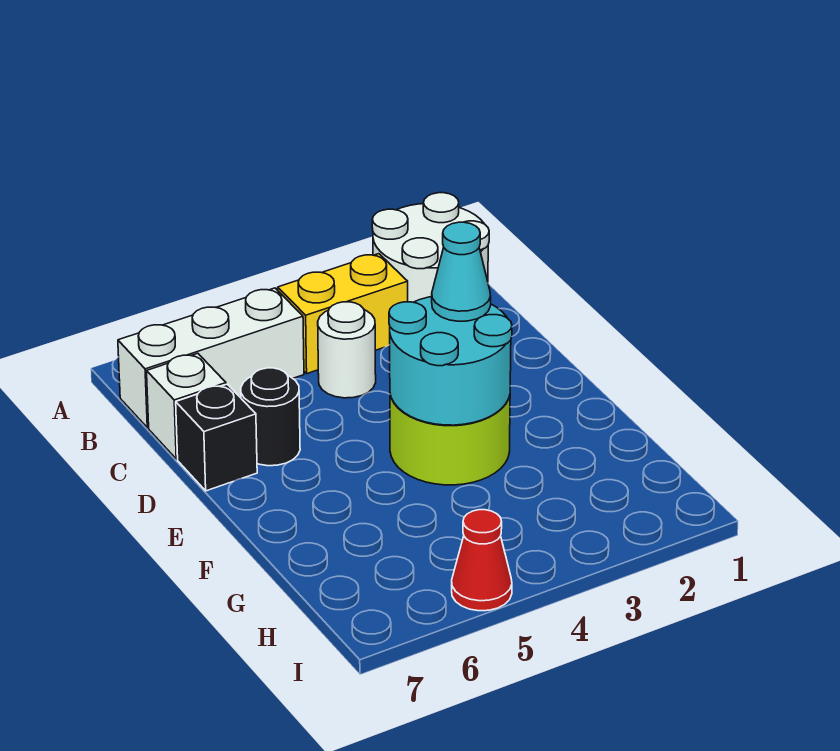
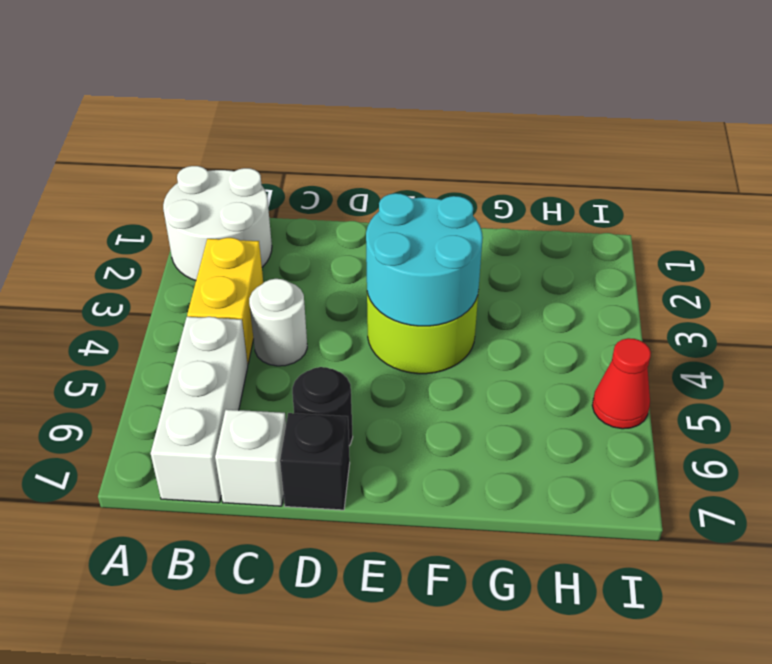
cyan 1x1 cone [432,222,491,321] -> none

